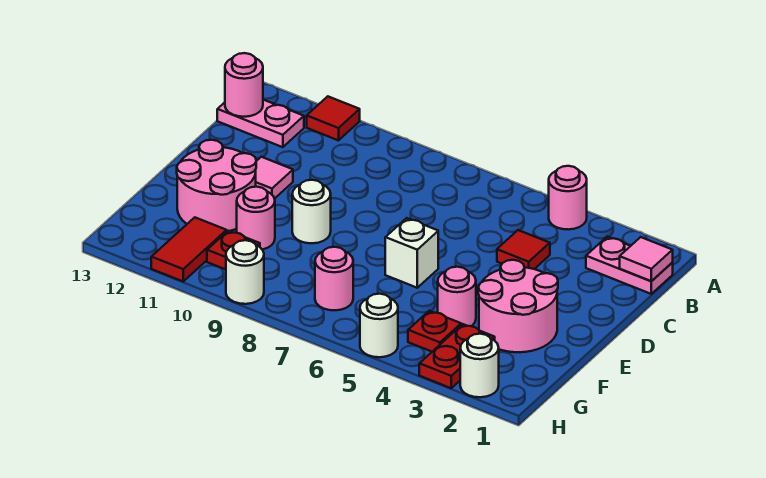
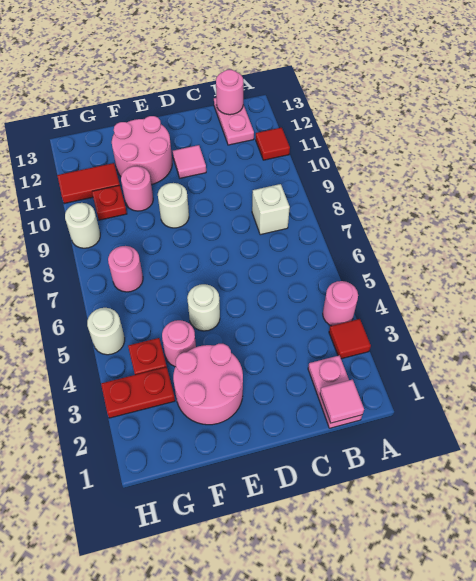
red 1x1 tile [497,230,550,269] -> red 1x1 tile moved to [329,319,371,359]
white 1x1 brick [385,218,438,288] -> white 1x1 brick moved to [252,184,290,235]
white 1x1 round brick [460,334,499,397] -> white 1x1 round brick moved to [187,284,220,331]

